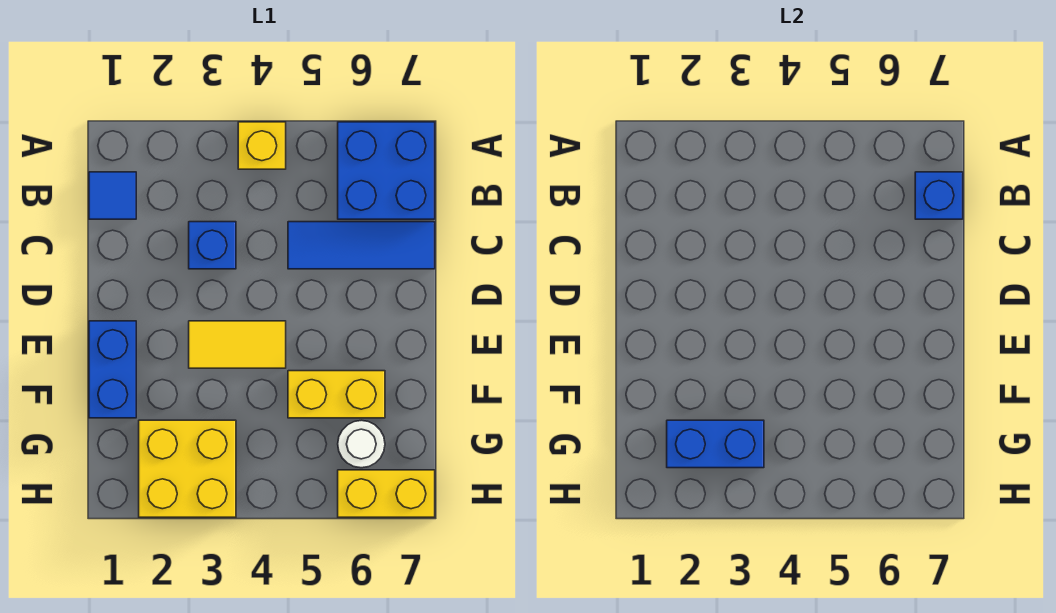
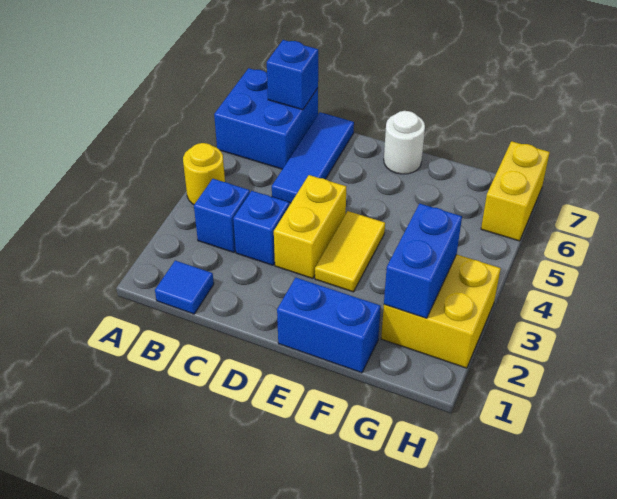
yellow 1x1 brick [238,122,286,169] -> yellow 1x1 round brick [183,143,225,205]
none -> blue 1x1 brick [194,179,250,252]
yellow 1x2 brick [288,371,385,418] -> yellow 1x2 brick moved to [274,175,346,279]
white 1x1 round brick [338,420,385,468] -> white 1x1 round brick moved to [384,111,425,174]

